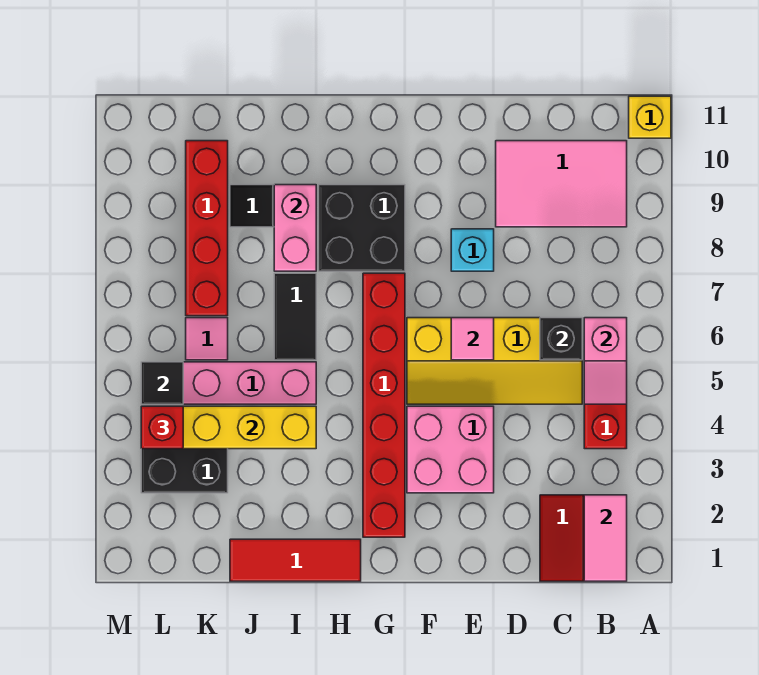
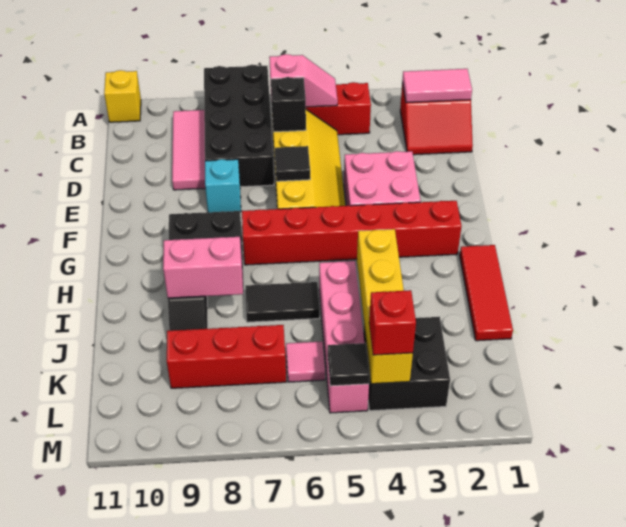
none -> black 2x4 brick [204,65,274,187]
pink 2x3 tile [496,141,627,227] -> pink 1x3 tile [172,110,205,190]
pink 1x1 tile [451,318,494,360] -> black 1x1 tile [275,146,310,181]
red 1x4 brick [186,141,228,316] -> red 1x3 brick [167,325,286,388]

